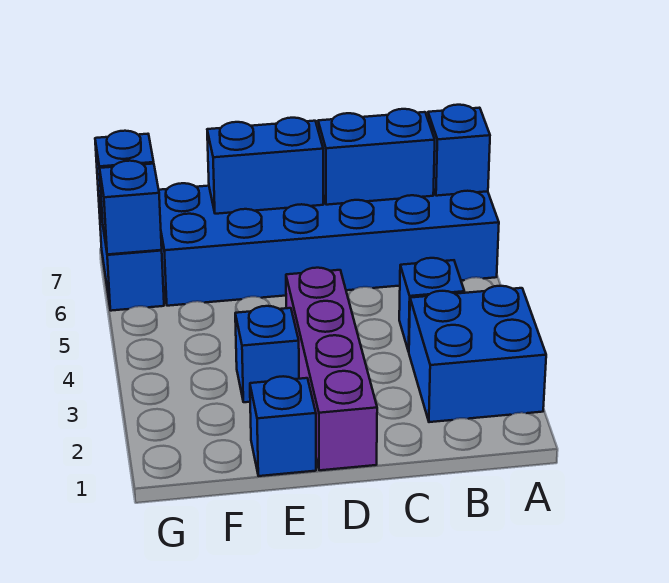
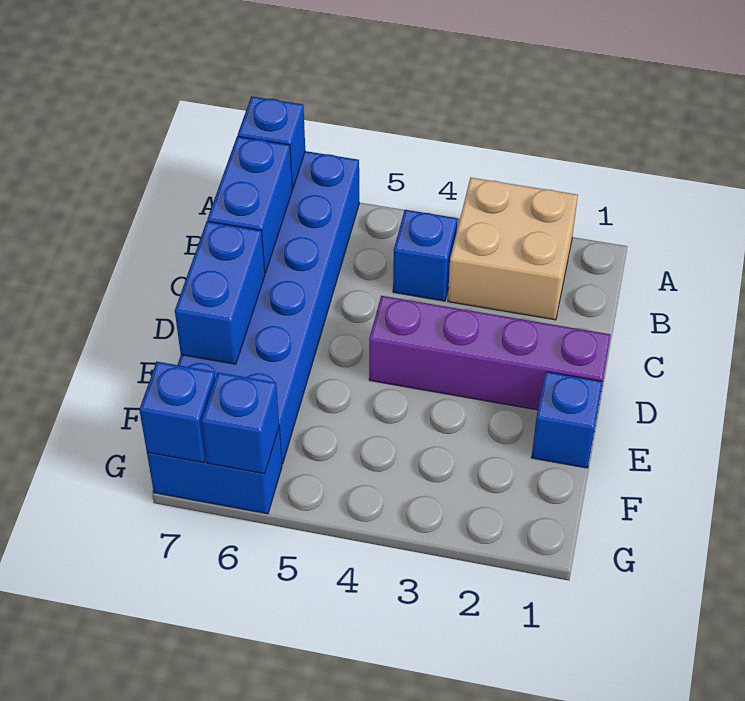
blue 2x2 brick [409,286,546,422] -> tan 2x2 brick [448,178,578,320]
blue 1x1 brick [235,306,299,402] -> none

